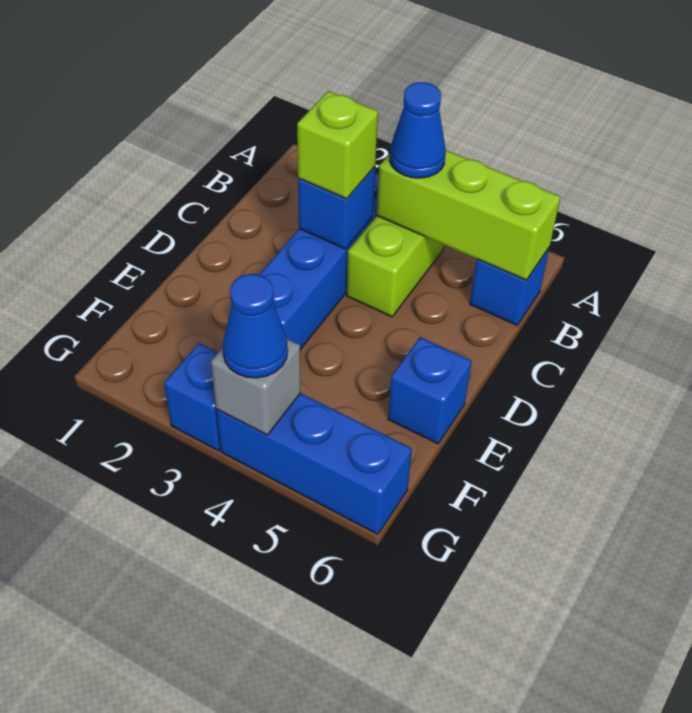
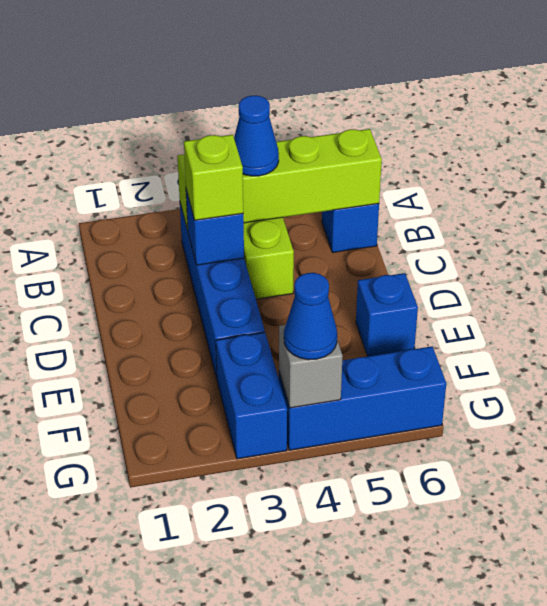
lime 1x3 brick [377,150,560,280] -> lime 1x4 brick [177,129,382,230]
blue 1x1 brick [164,343,221,451] -> blue 1x2 brick [216,333,287,459]

